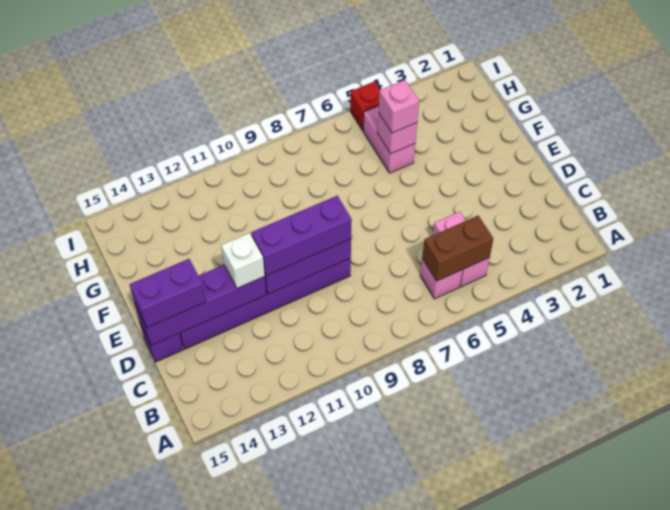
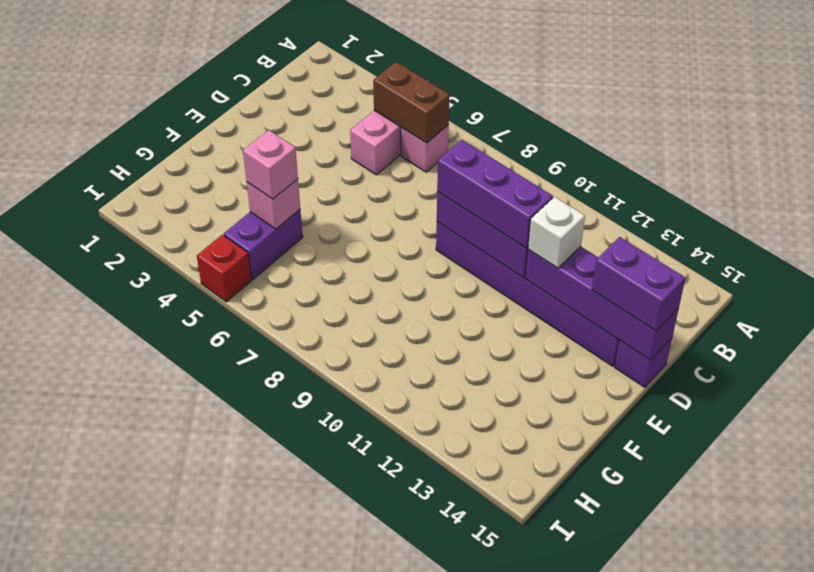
pink 1x2 brick [363,106,415,173] -> purple 1x2 brick [224,210,303,279]

